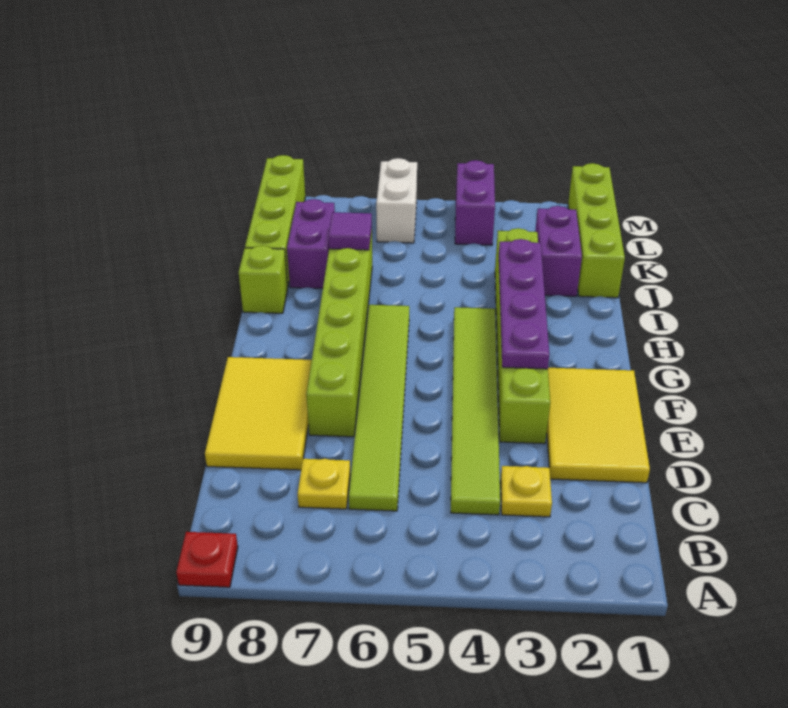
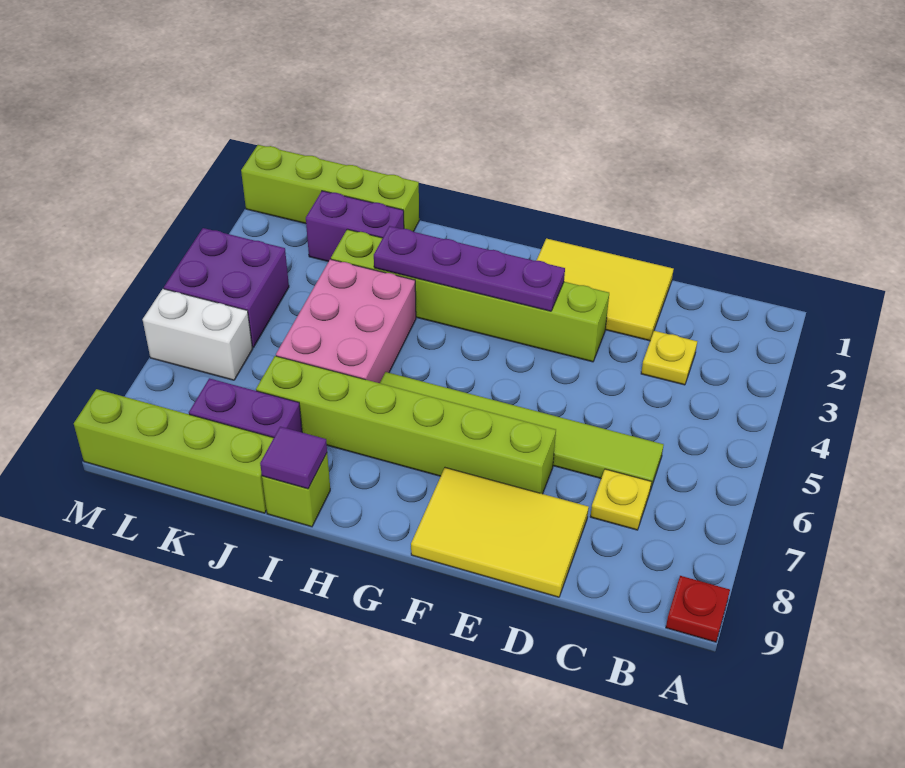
lime 1x6 tile [451,307,500,515] -> none
none -> pink 2x3 brick [276,259,416,383]
purple 1x1 tile [328,212,372,250] -> purple 1x1 tile moved to [260,427,327,489]
purple 1x2 brick [455,160,495,245] -> purple 2x2 brick [164,228,289,347]

